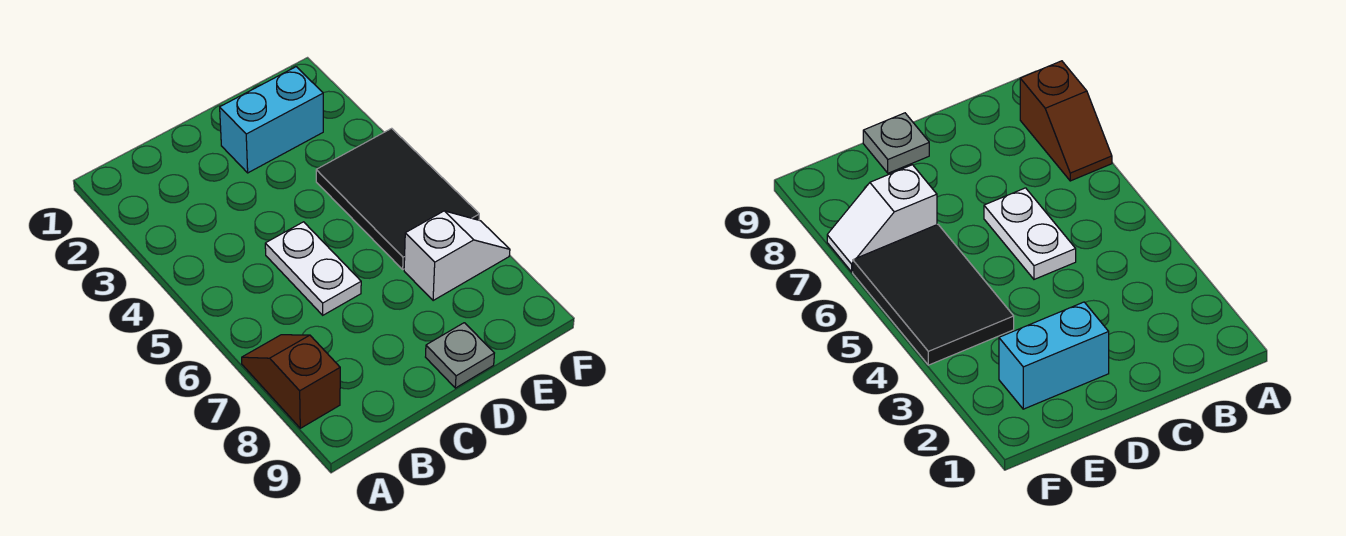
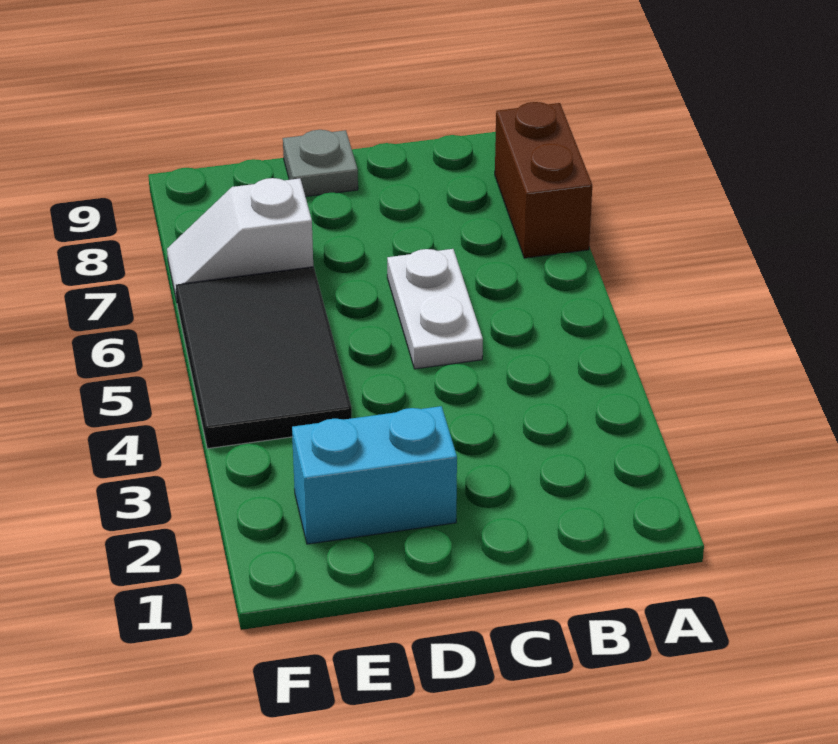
brown 1x2 slope [242,335,340,428] -> brown 1x2 brick [495,102,592,258]

